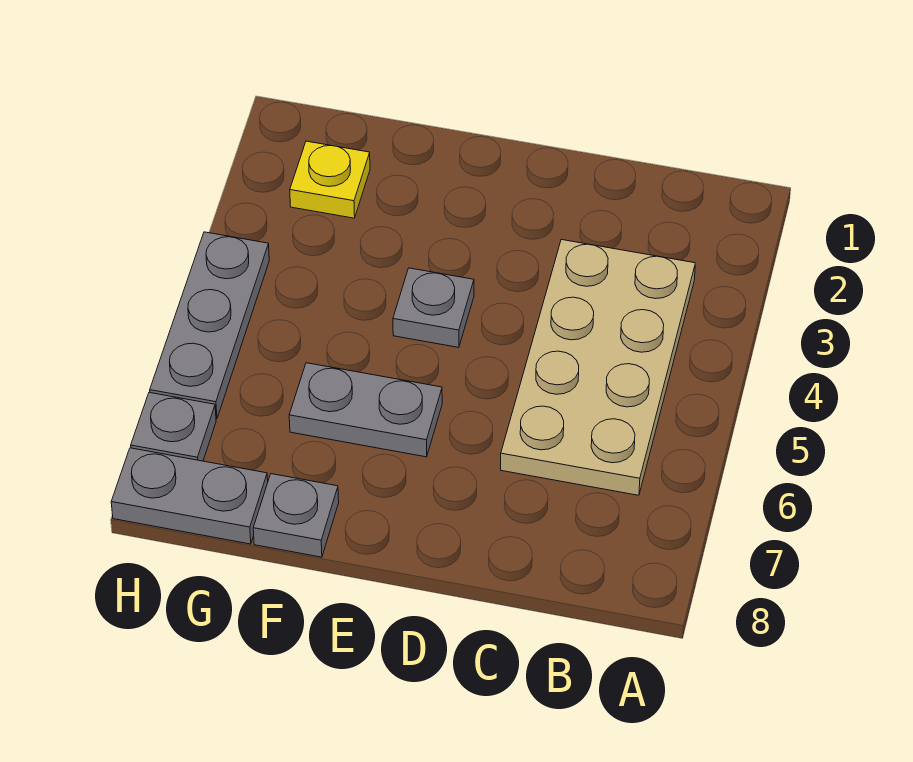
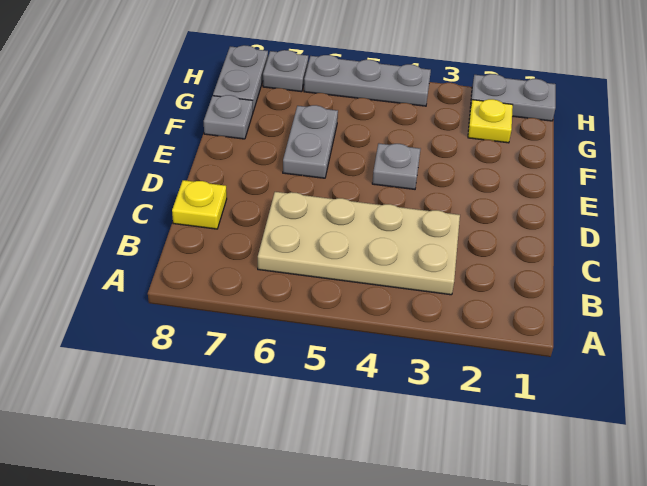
none -> yellow 1x1 plate [172,180,227,229]
none -> grey 1x2 plate [470,74,556,121]

